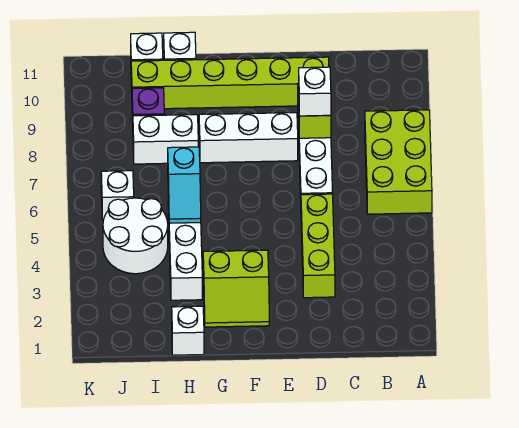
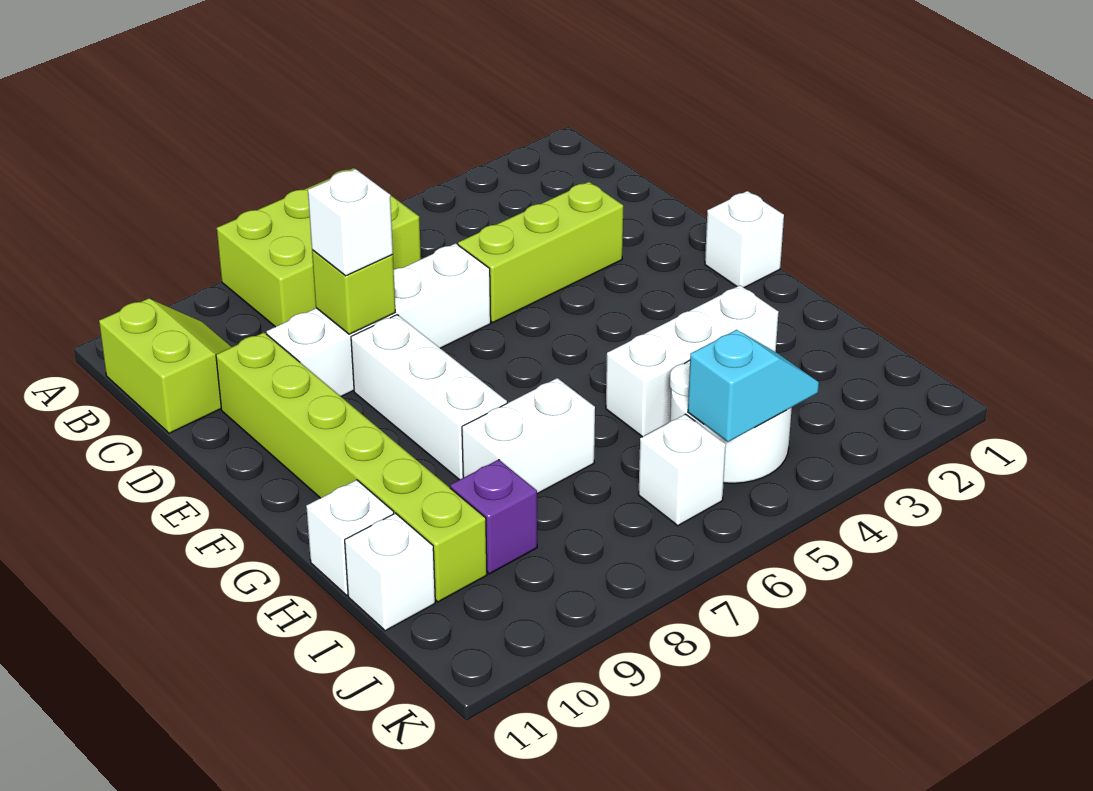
lime 2x2 slope [203,250,269,327] -> lime 2x2 slope moved to [99,298,231,433]
white 1x1 brick [172,306,204,355] -> white 1x1 brick moved to [705,191,784,288]
cyan 1x2 slope [168,147,201,223] -> cyan 1x2 slope moved to [688,330,819,442]
white 1x2 brick [133,115,198,164] -> white 1x2 brick turned to [462,378,595,494]

